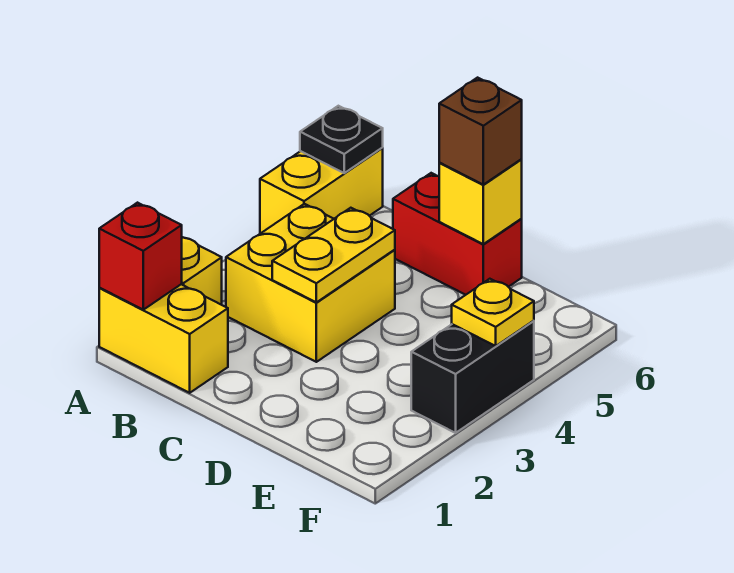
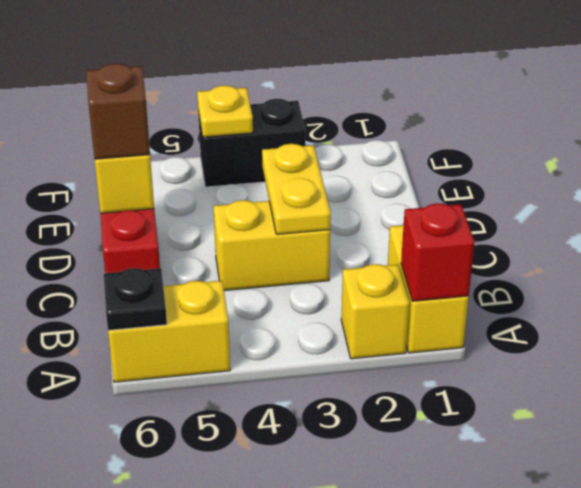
yellow 2x2 brick [226,204,395,362] -> yellow 1x2 brick [214,200,330,291]
yellow 1x2 plate [272,208,395,302] -> yellow 1x2 plate turned to [262,144,331,234]

